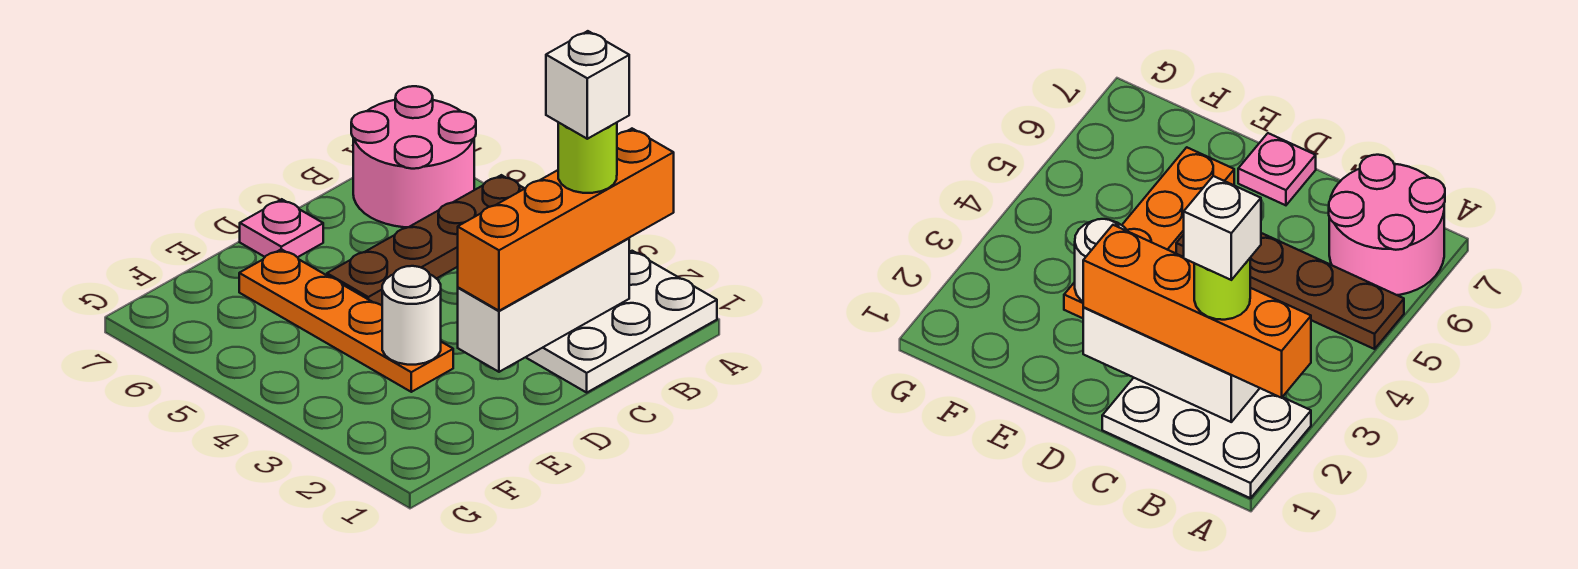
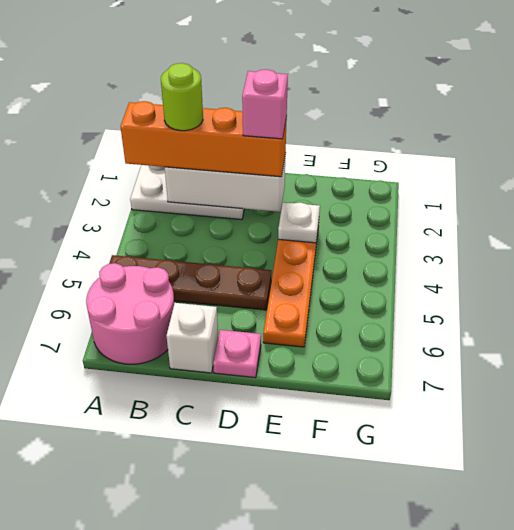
white 1x1 brick [546,31,629,139] -> white 1x1 brick moved to [166,303,218,373]
none -> pink 1x1 brick [242,69,288,139]
white 1x1 round brick [382,266,441,365] -> white 1x1 plate [278,202,320,243]

